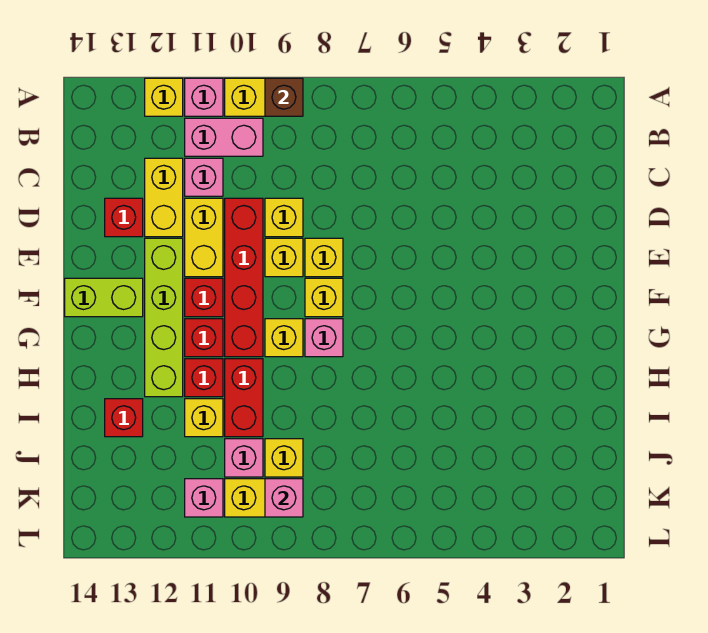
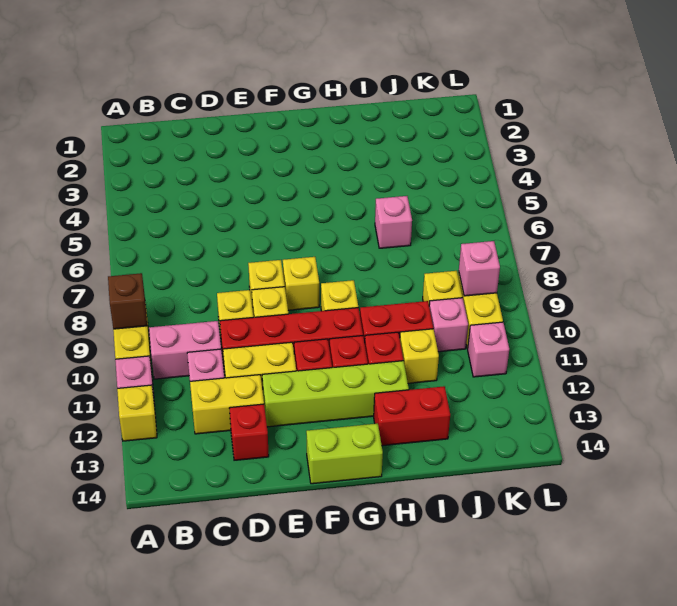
pink 1x2 brick [185,118,263,156] -> pink 1x2 brick turned to [149,321,221,379]
lime 1x2 brick [65,278,143,317] -> lime 1x2 brick turned to [306,423,383,484]
pink 1x1 brick [305,319,343,357] -> pink 1x1 brick moved to [375,196,412,248]
red 1x1 brick [105,399,143,437] -> red 1x2 brick [374,386,450,446]

